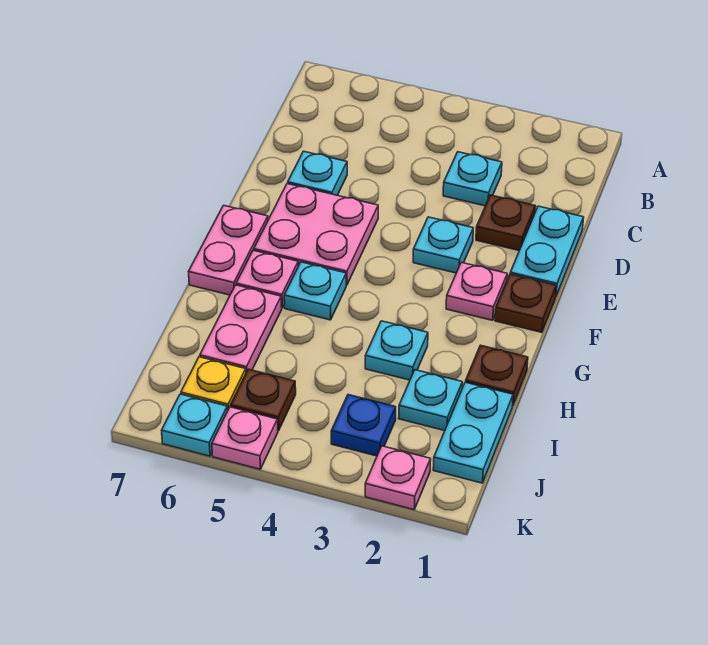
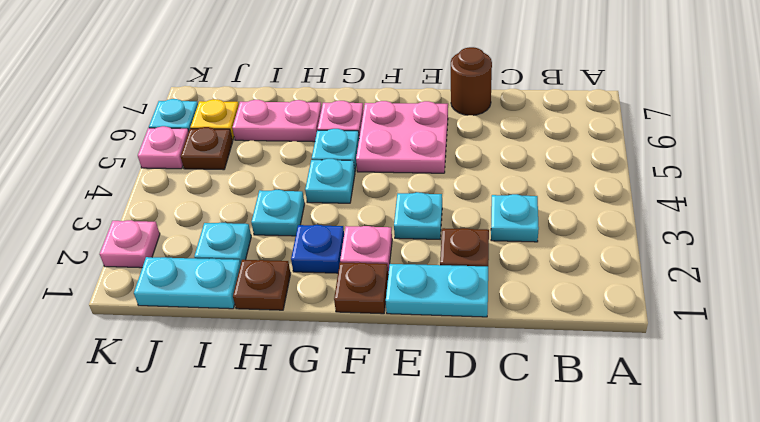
cyan 1x1 plate [288,151,347,195] -> cyan 1x1 plate moved to [305,159,355,203]
none -> brown 1x1 round brick [451,47,492,115]
pink 1x2 plate [189,205,268,295] -> none
blue 1x1 plate [331,395,396,456] -> blue 1x1 plate moved to [291,225,344,273]

